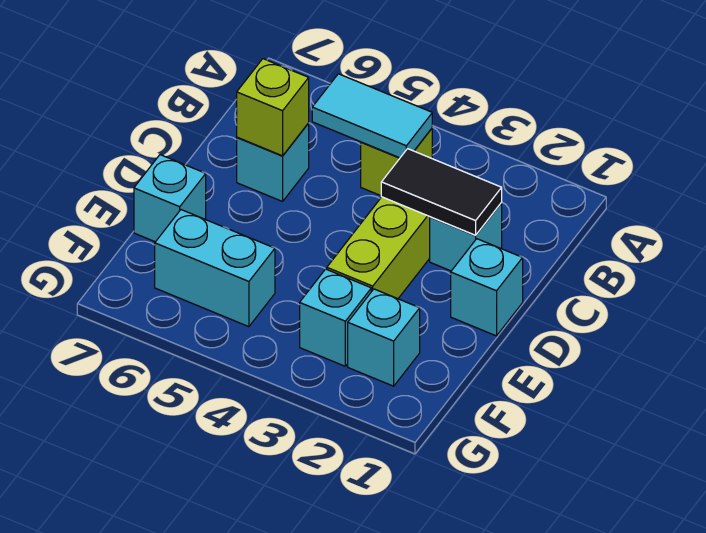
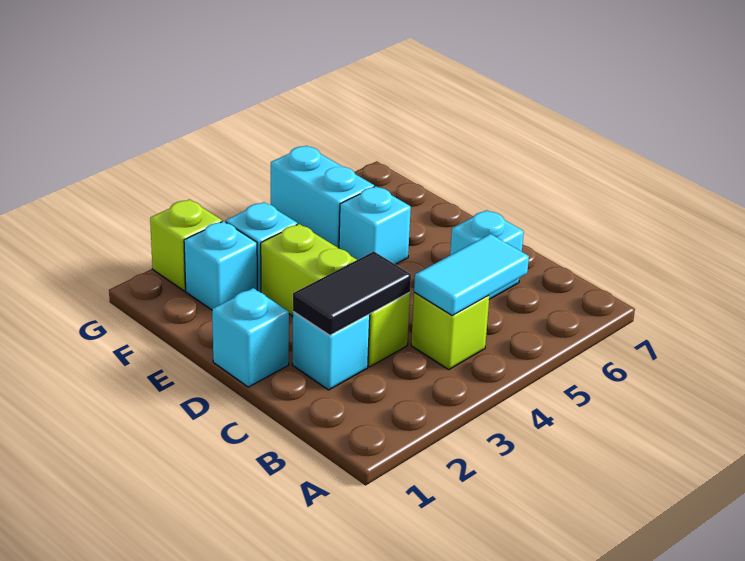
lime 1x1 brick [237,59,309,156] -> lime 1x1 brick moved to [150,199,222,291]
cyan 1x1 brick [134,155,206,242] -> cyan 1x1 brick moved to [339,186,411,264]
cyan 1x2 brick [155,210,275,327] -> cyan 1x2 brick turned to [271,146,374,248]

